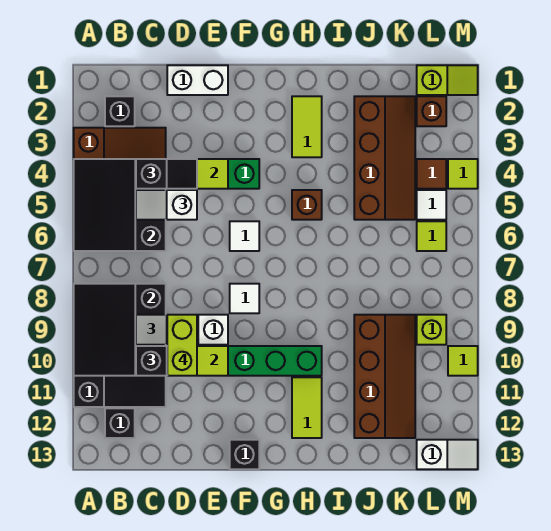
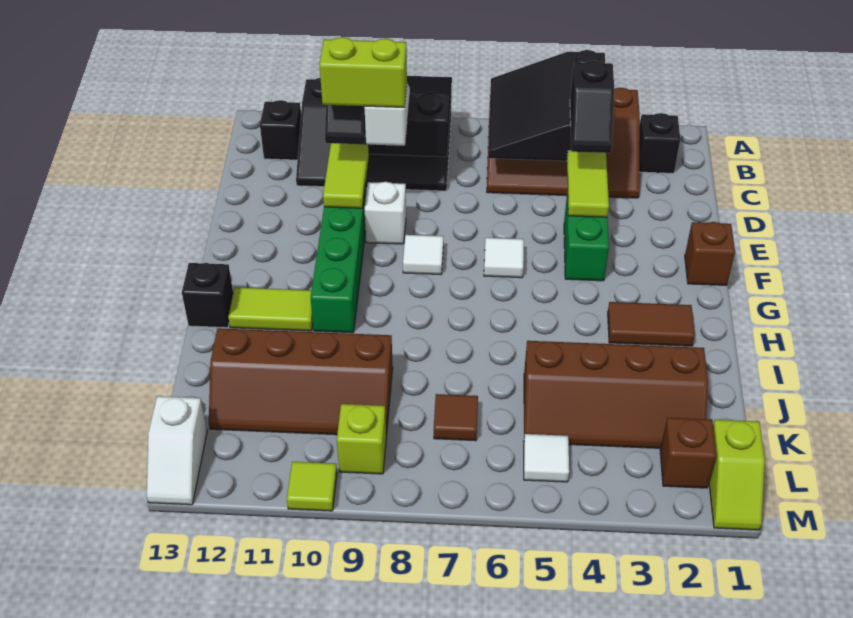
black 3x3 slope [74,159,166,251] -> black 3x3 slope turned to [488,50,605,161]
white 1x2 slope [136,190,197,220] -> none
white 1x2 brick [167,65,228,95] -> none
black 1x1 brick [230,440,259,469] -> black 1x1 brick moved to [182,263,233,328]
lime 1x2 tile [292,96,322,157] -> brown 1x2 tile [608,302,695,346]
brown 1x1 brick [292,190,322,220] -> brown 1x1 brick moved to [685,222,735,285]
brown 1x1 tile [417,159,446,189] -> brown 1x1 tile moved to [434,394,478,441]
lime 1x1 tile [417,221,446,251] -> none
lime 1x1 tile [448,159,478,189] -> none

